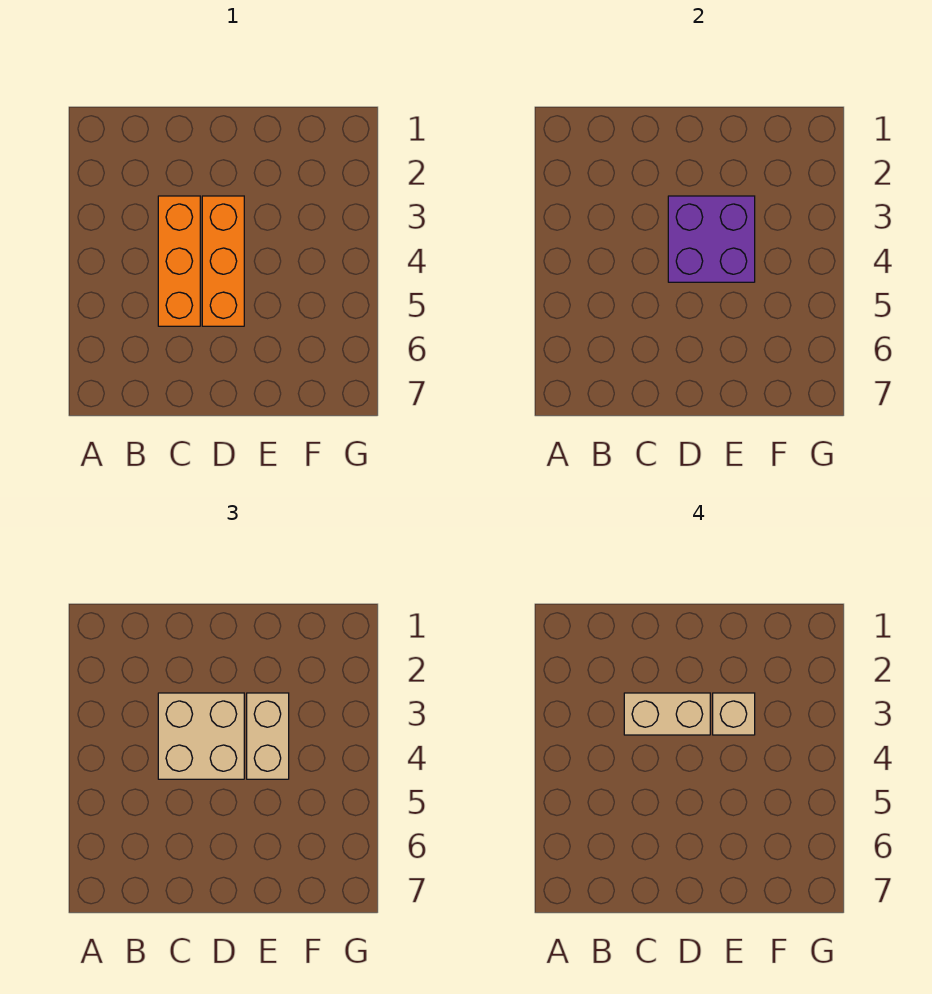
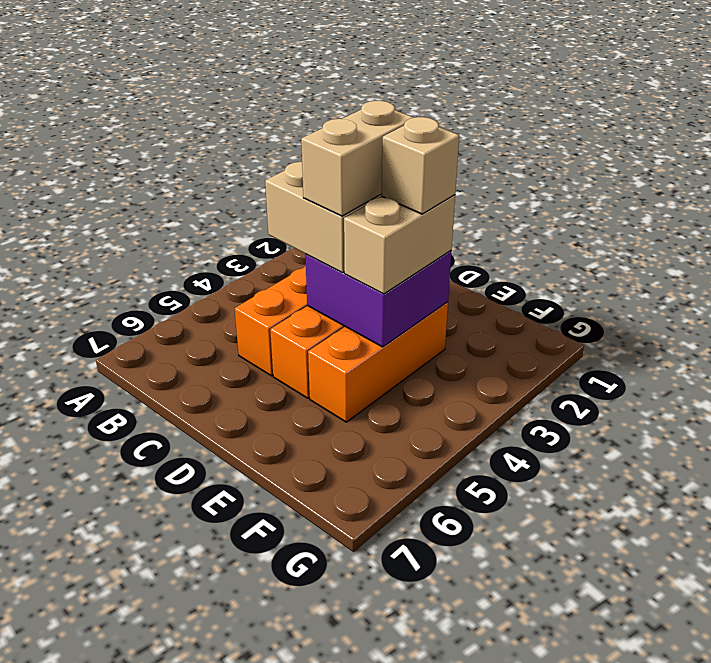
tan 1x2 brick [624,693,710,735] -> tan 1x2 brick turned to [301,101,414,216]
none -> orange 1x3 brick [308,302,448,422]

